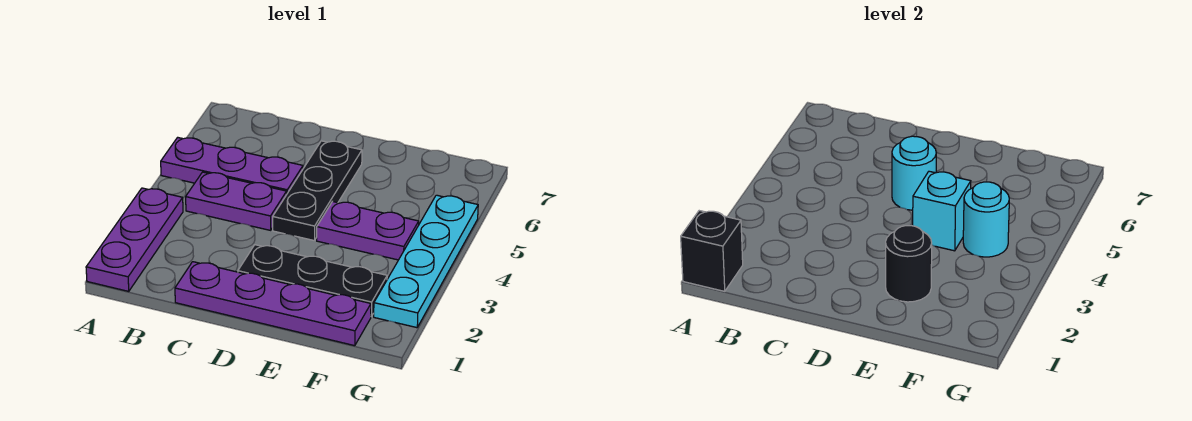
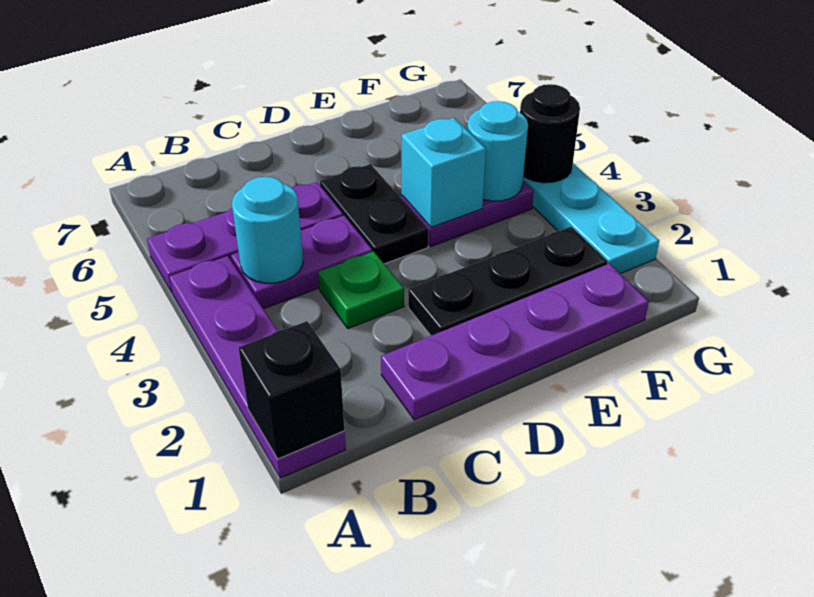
purple 1x3 plate [86,188,183,291] -> purple 1x4 plate [169,256,346,478]
none -> green 1x1 plate [318,251,404,329]
black 1x3 plate [273,141,362,241] -> black 1x2 plate [320,164,428,264]
cyan 1x1 round brick [892,136,936,210] -> cyan 1x1 round brick moved to [232,177,303,283]
black 1x1 round brick [886,226,932,302] -> black 1x1 round brick moved to [520,84,580,183]

